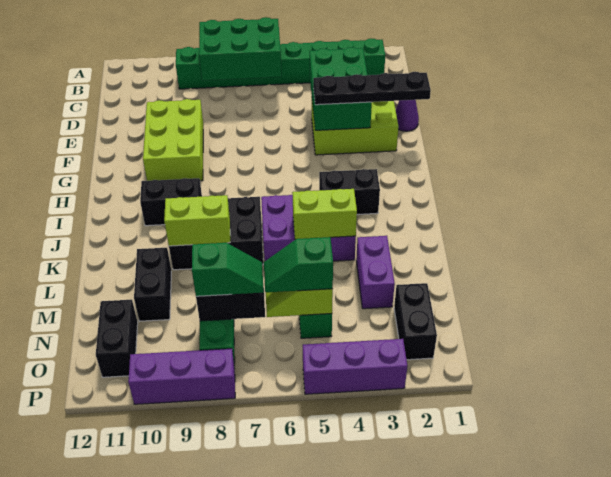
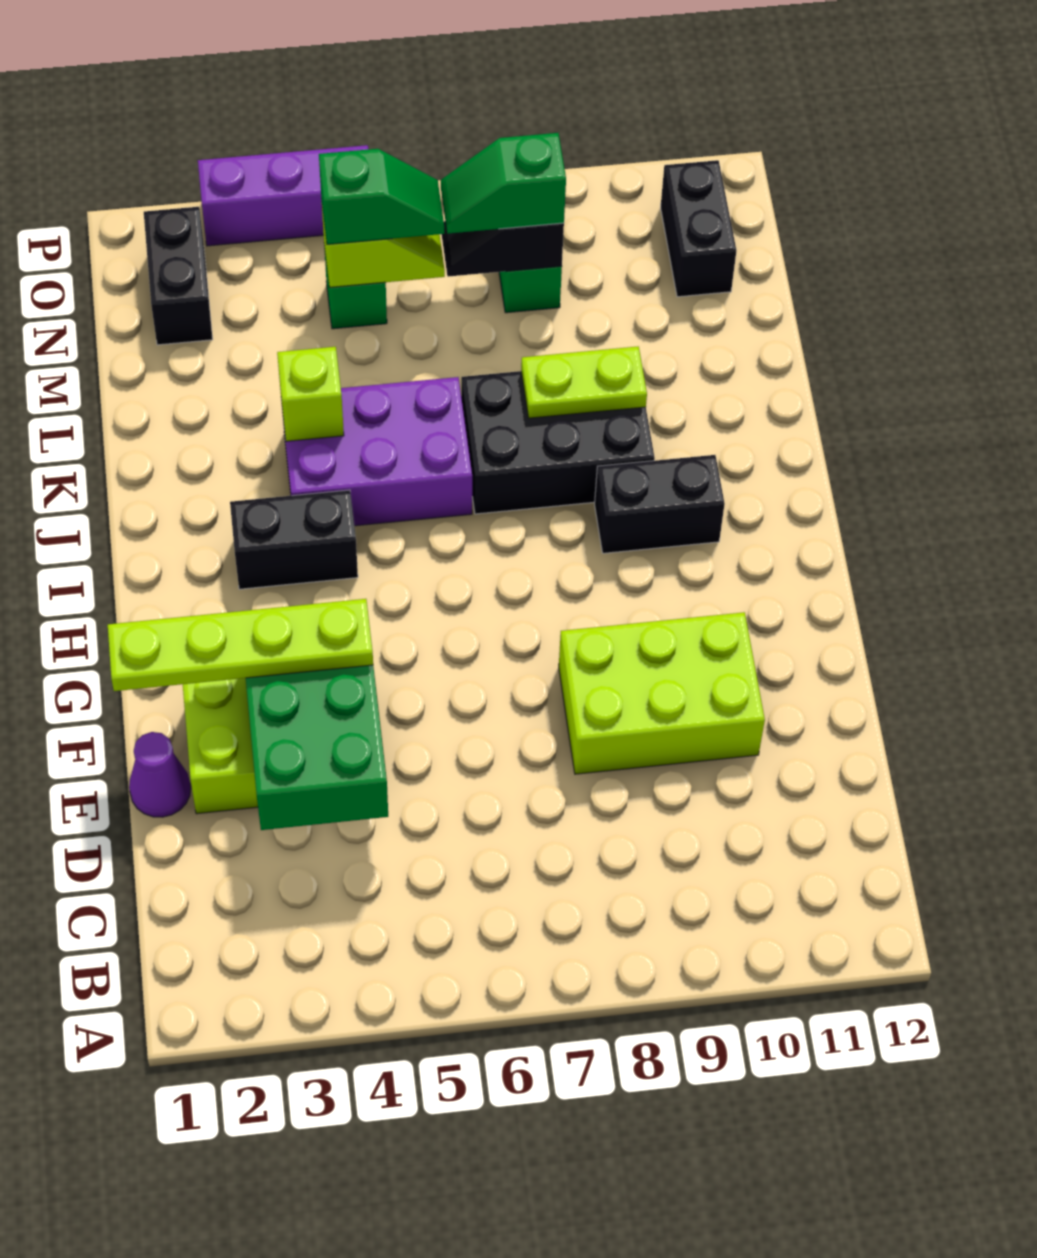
green 1x8 brick [176,38,385,89] -> none
green 2x3 brick [199,17,281,81] -> none
lime 2x3 brick [143,99,203,181] -> lime 2x3 brick turned to [559,612,765,774]
black 1x4 plate [313,72,431,105] -> lime 1x4 plate [108,599,373,691]
lime 1x2 brick [292,189,357,239] -> lime 1x1 brick [277,347,344,441]
lime 1x2 brick [164,195,230,246] -> lime 1x2 plate [521,347,647,418]
purple 1x2 brick [356,236,395,309] -> none
black 1x2 brick [134,248,171,321] -> none
purple 1x3 brick [128,349,235,404] -> none

